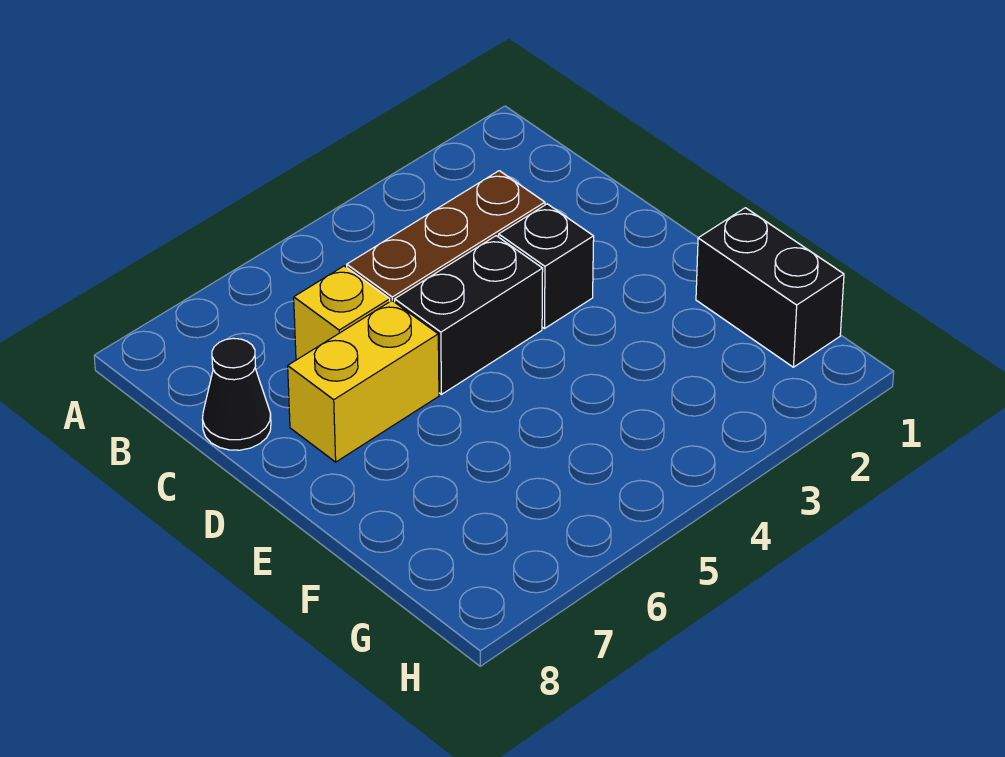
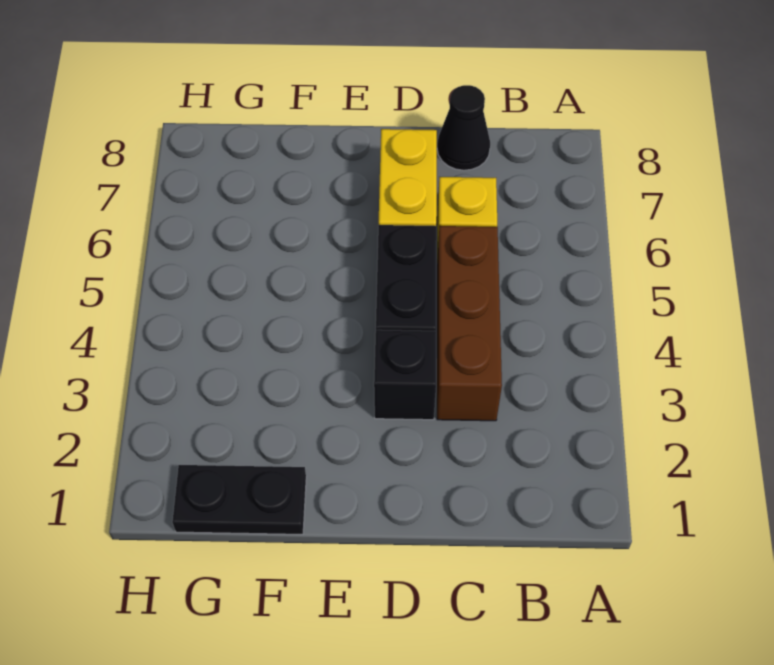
black 1x2 brick [696,208,844,367] -> black 1x2 plate [172,465,306,534]

